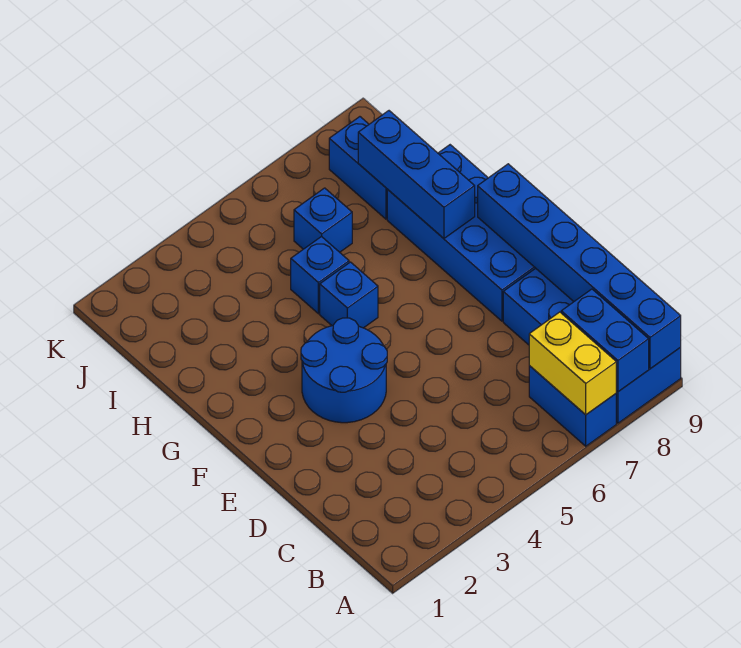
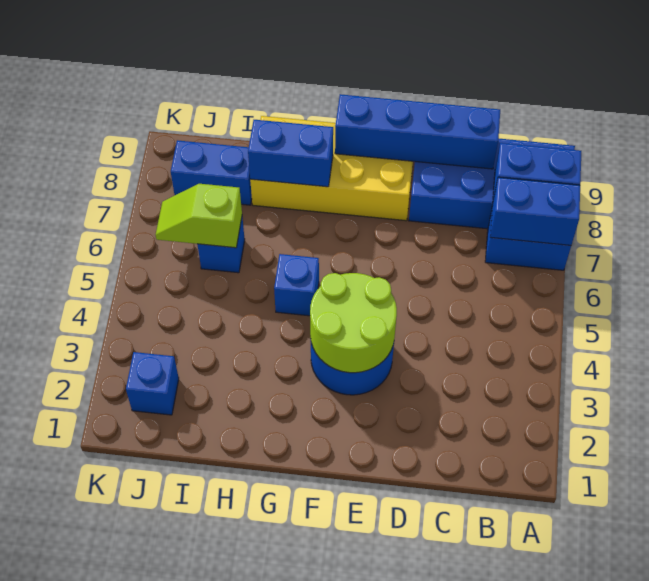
yellow 1x2 brick [529,312,616,415] -> blue 1x2 brick [490,177,580,245]
blue 1x6 brick [478,164,681,369] -> blue 1x4 brick [335,94,500,169]
none -> lime 2x2 round brick [310,273,397,373]
blue 2x4 brick [387,145,535,321] -> yellow 2x4 brick [250,116,413,221]
blue 1x3 brick [358,111,475,238] -> blue 1x2 brick [248,120,333,187]
blue 1x1 brick [291,236,349,314] -> blue 1x1 brick moved to [126,352,179,415]
none -> lime 1x2 slope [156,184,242,248]

